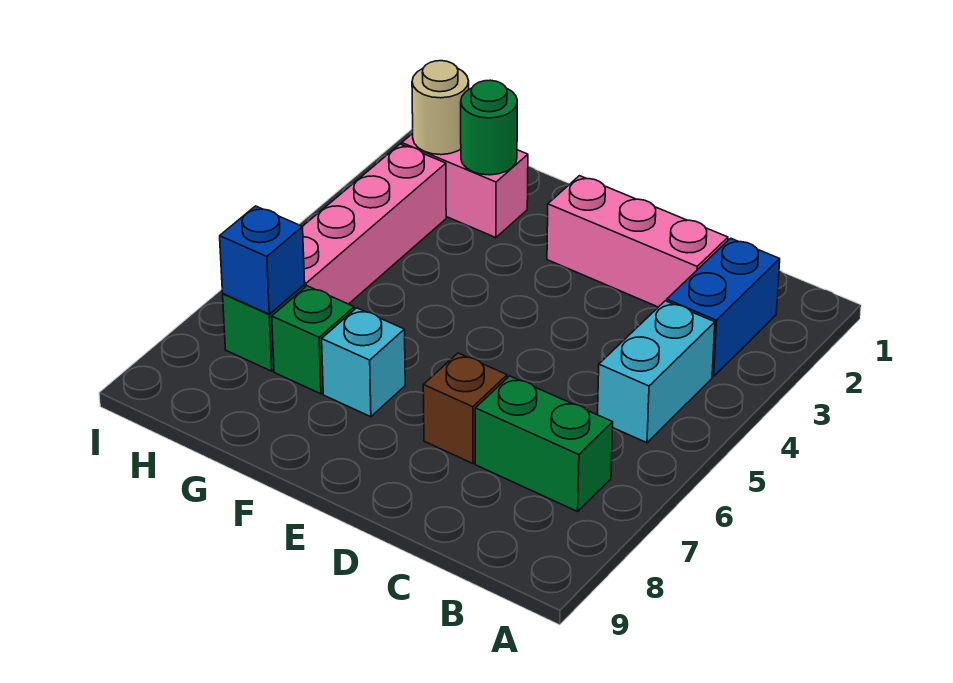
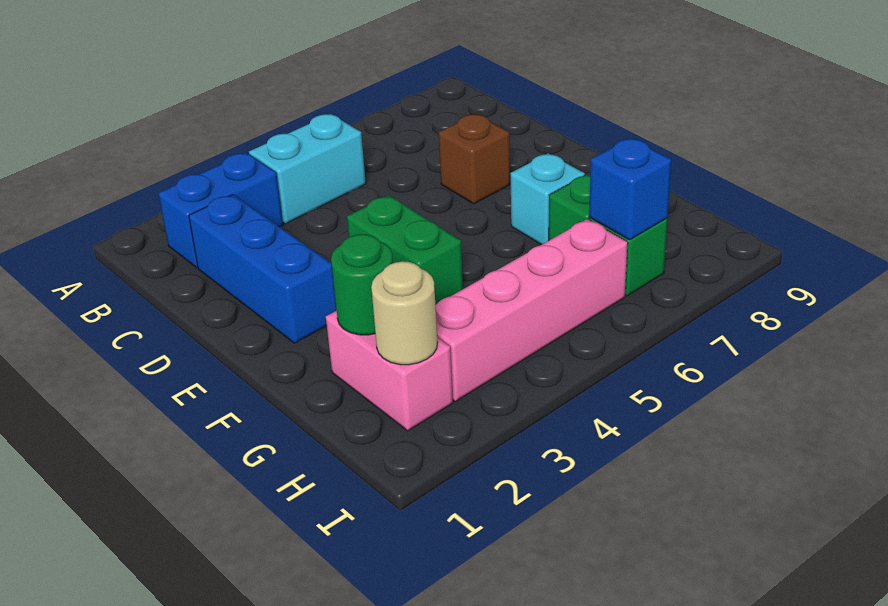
green 1x2 brick [475,376,613,512] -> green 1x2 brick moved to [347,195,463,305]
pink 1x3 brick [547,176,728,307] -> blue 1x3 brick [189,195,337,343]

